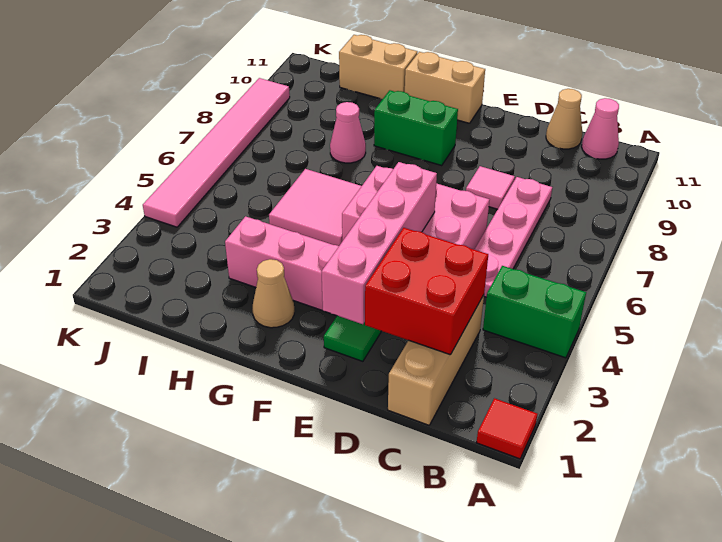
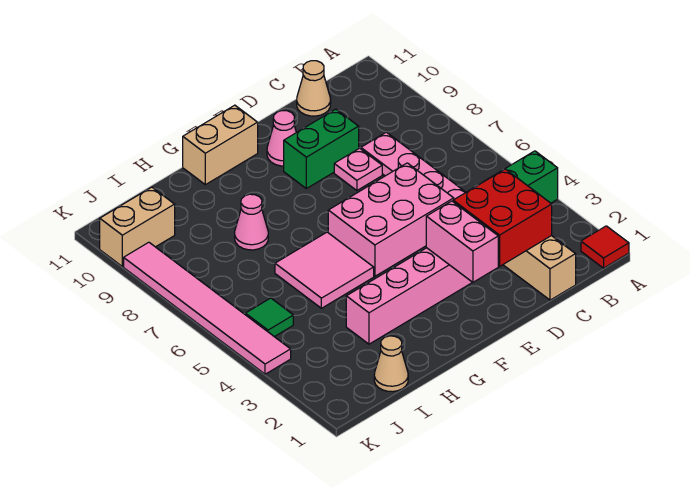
pink 1x1 cone [582,98,619,159] -> pink 1x1 cone moved to [267,111,296,166]
pink 1x1 tile [466,166,515,209] -> pink 1x1 plate [334,148,382,190]
green 1x1 tile [324,316,381,361] -> green 1x1 tile moved to [245,298,293,337]
pink 1x4 brick [321,162,437,324] -> pink 1x2 brick [426,201,498,282]
green 1x2 brick [374,90,458,166] -> green 1x2 brick moved to [284,109,359,189]
tan 1x1 cone [253,259,294,328] -> tan 1x1 cone moved to [374,336,408,392]
tan 1x2 brick [339,35,417,99] -> tan 1x2 brick moved to [100,187,175,267]

